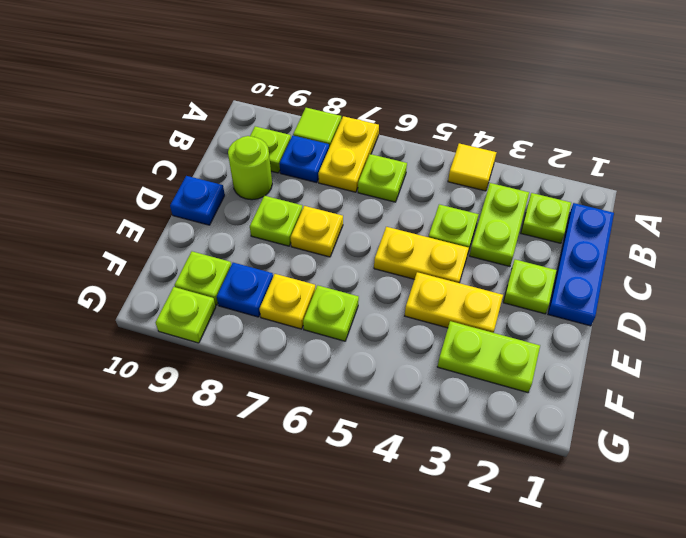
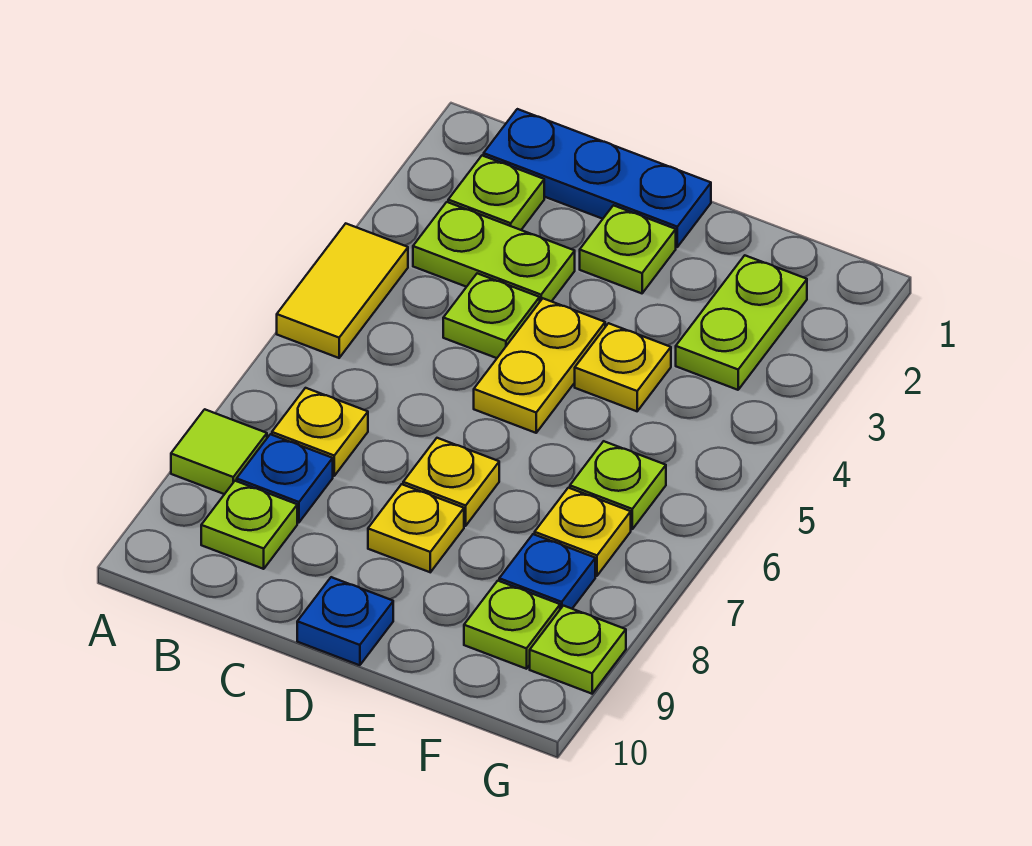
yellow 1x1 tile [448,143,497,191] -> yellow 1x2 tile [277,224,408,358]
yellow 1x2 plate [318,116,379,192] -> yellow 1x1 plate [272,388,368,476]
lime 1x1 plate [358,154,407,202] -> none
lime 1x1 round brick [228,136,272,200] -> none
lime 1x1 plate [250,196,302,246] -> yellow 1x1 plate [368,484,464,572]
yellow 1x2 plate [405,272,503,333] -> yellow 1x1 plate [575,323,671,411]

